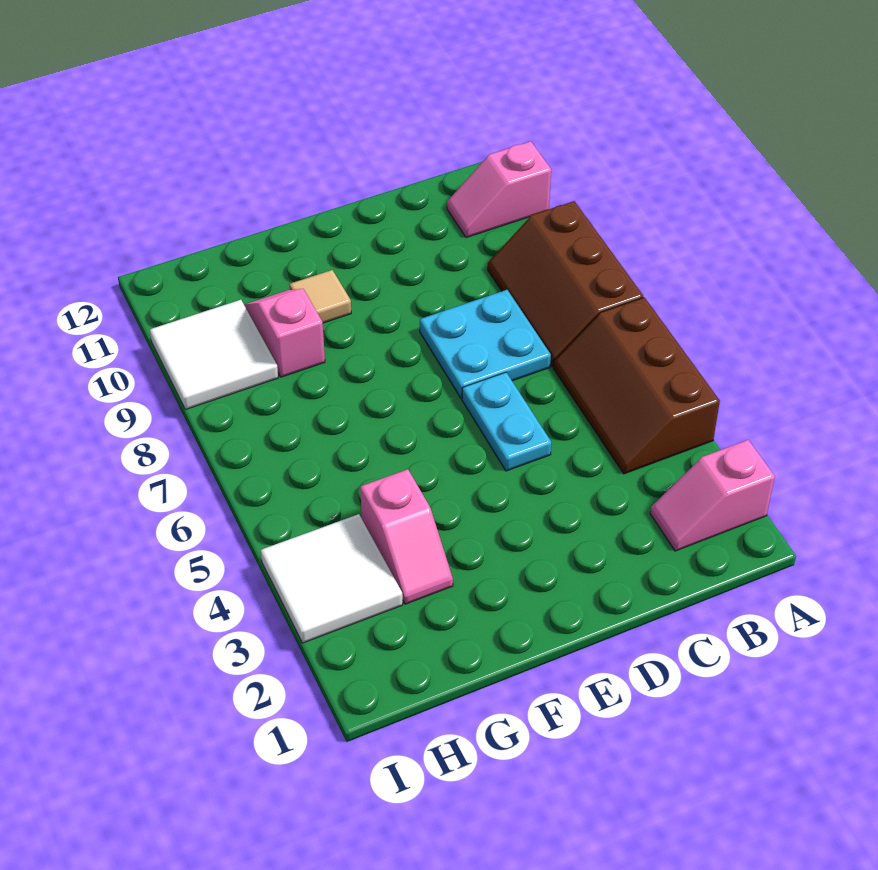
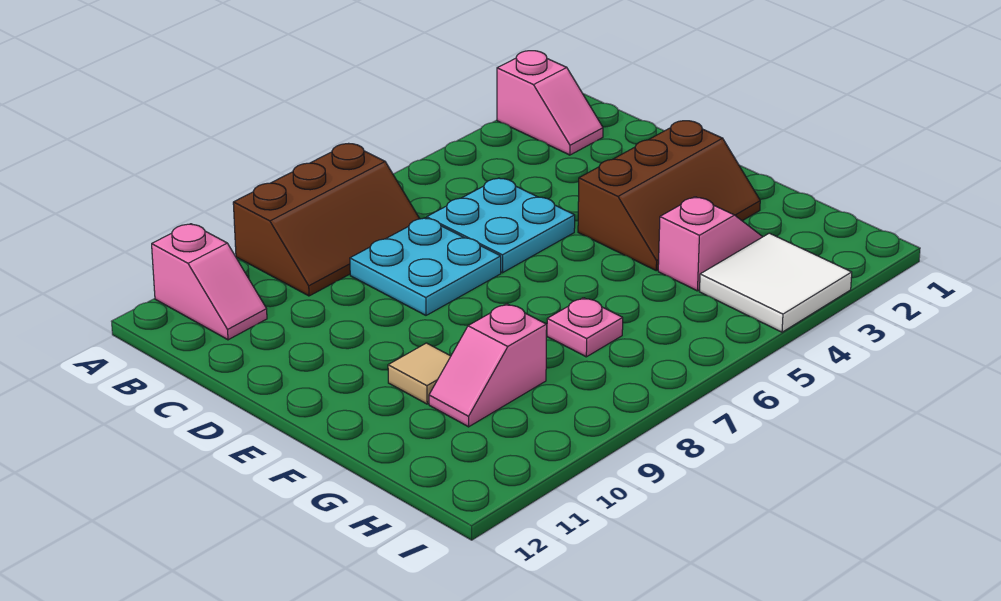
brown 2x3 slope [553,297,720,474] -> brown 2x3 slope moved to [578,121,760,271]
cyan 1x2 plate [462,372,551,471] -> cyan 2x2 plate [427,178,575,273]
none -> pink 1x1 plate [547,298,623,357]
white 2x2 tile [150,300,278,410] -> none

